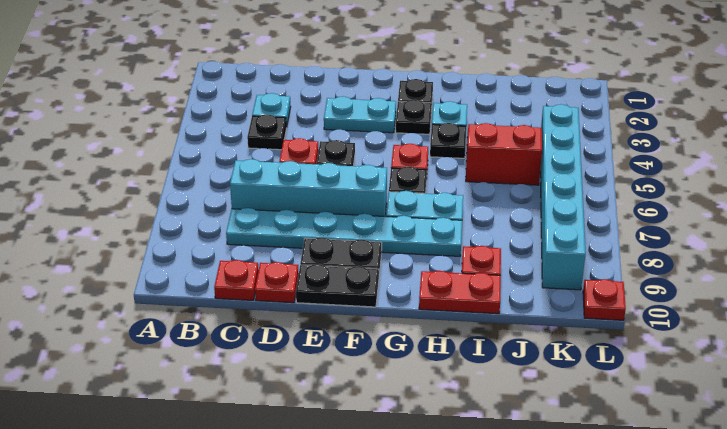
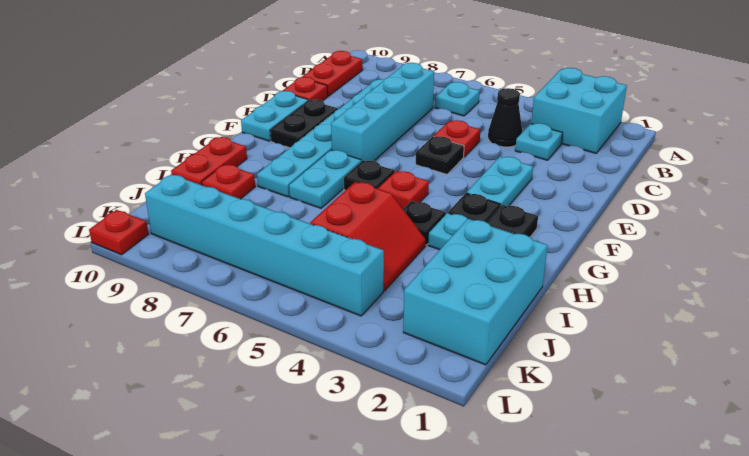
none -> cyan 2x2 brick [531,68,627,153]
none -> cyan 1x1 plate [435,82,480,116]
black 1x1 plate [247,115,286,150] -> black 1x1 cone [488,88,522,147]
red 1x1 plate [214,260,259,300] -> red 1x2 plate [302,51,363,96]
black 1x2 plate [296,264,379,307] -> cyan 1x2 plate [241,91,308,141]
none -> cyan 2x3 brick [403,219,548,365]

